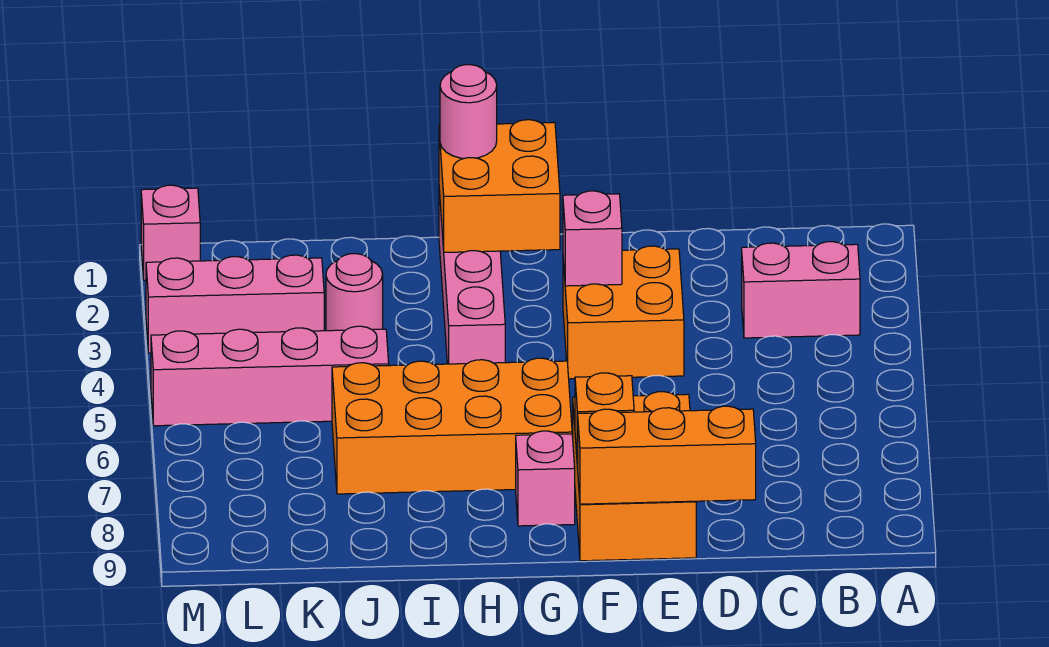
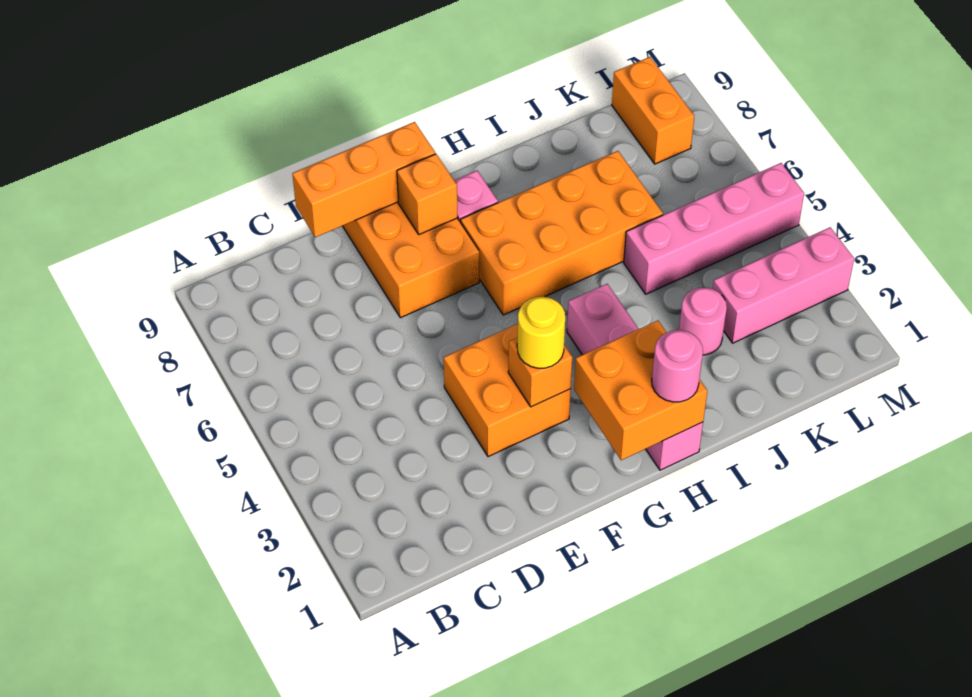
pink 1x2 brick [742,242,860,338] -> none
pink 1x1 brick [563,191,622,286] -> orange 1x1 brick [508,338,572,407]
none -> yellow 1x1 round brick [517,297,565,368]
none -> orange 1x2 brick [612,57,694,164]
pink 1x1 brick [141,185,200,280] -> none

